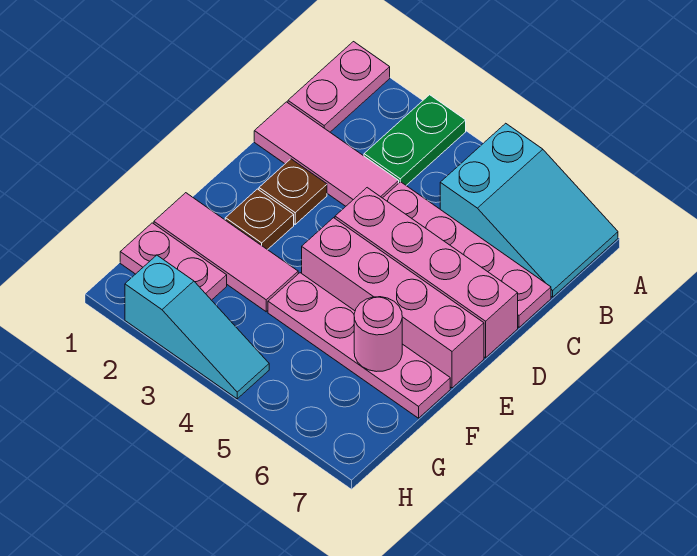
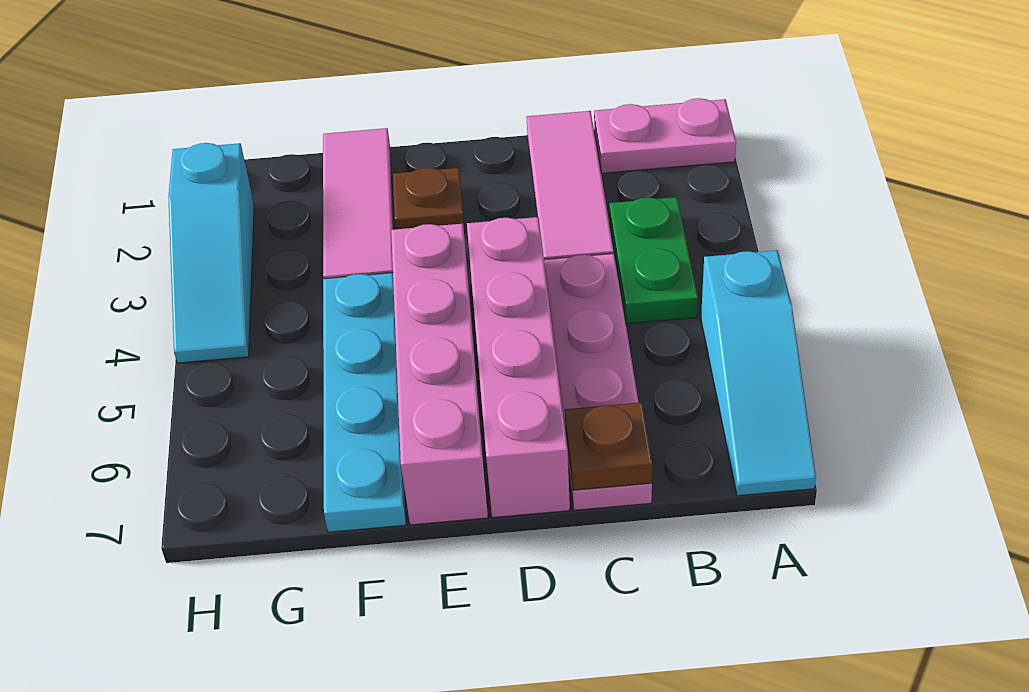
green 1x2 plate [364,95,466,185] -> green 1x2 plate turned to [609,197,698,324]
cyan 2x3 slope [440,123,618,297] -> cyan 1x3 slope [701,250,816,496]
brown 1x1 plate [259,159,327,224] -> brown 1x1 plate moved to [565,402,652,490]
pink 1x4 plate [268,273,450,418] -> cyan 1x4 plate [323,273,406,532]
pink 1x1 round brick [354,297,402,372] -> none
pink 1x2 plate [120,223,227,300] -> none

